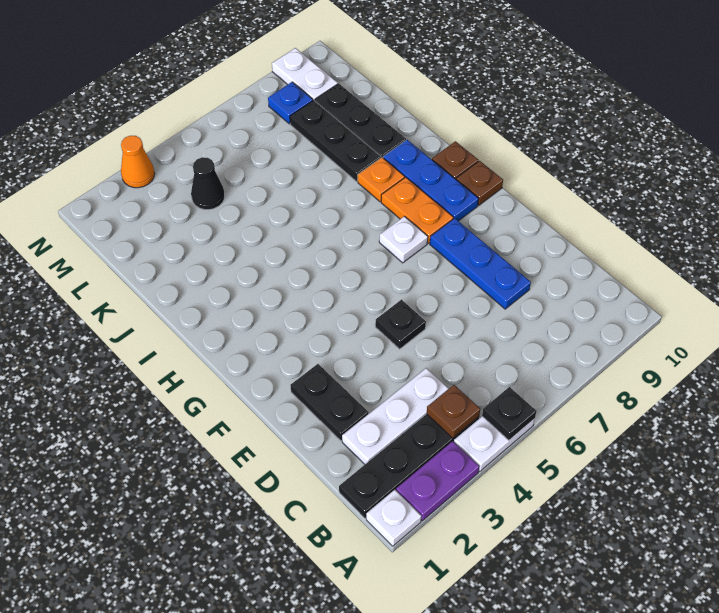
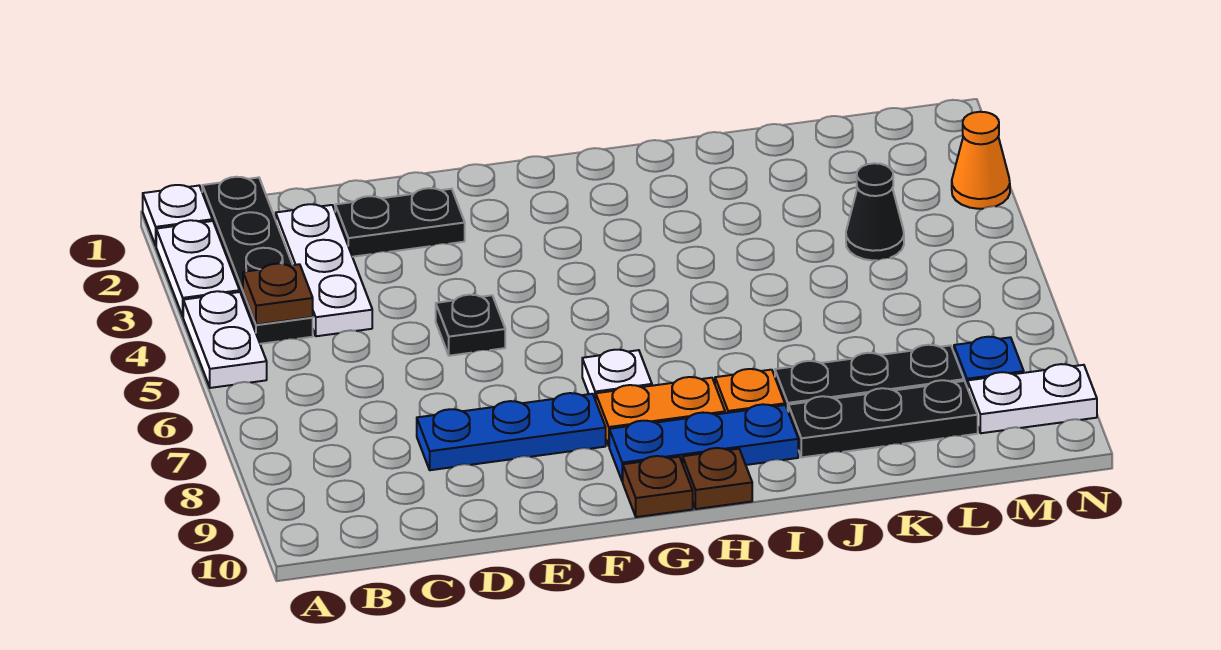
purple 1x2 plate [396,441,479,521] -> white 1x2 plate [156,220,240,316]
black 1x1 plate [482,387,536,440] -> none

